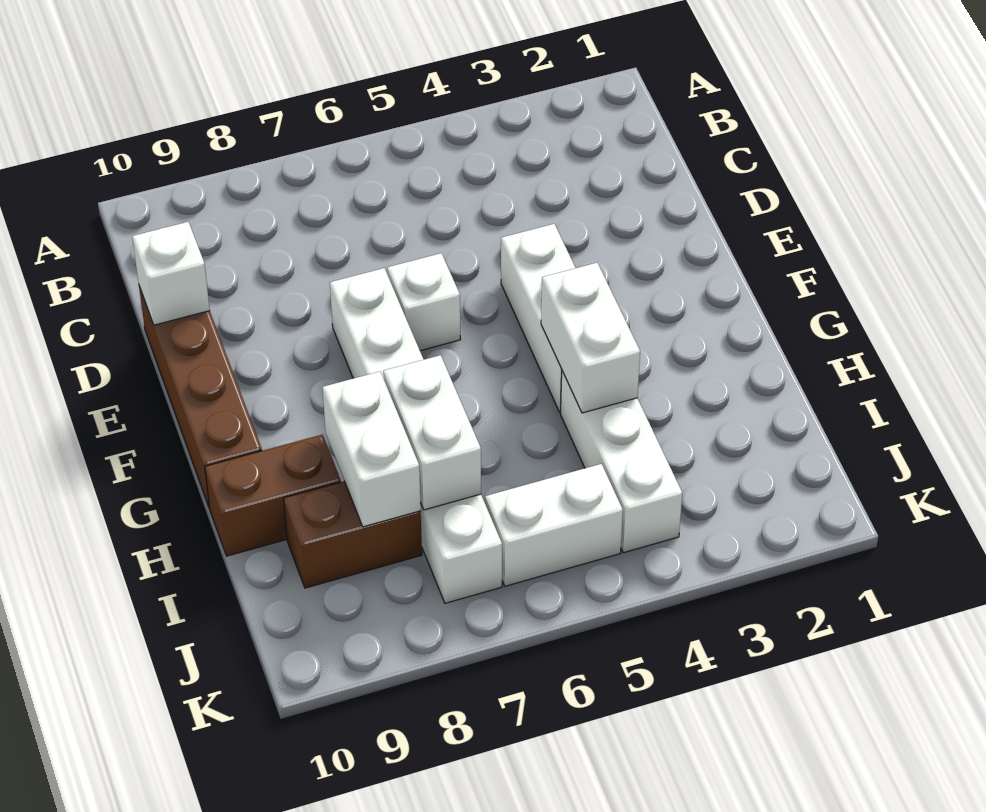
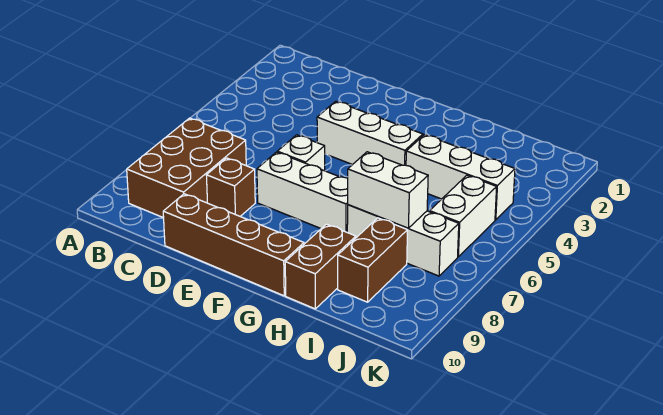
none -> brown 2x3 brick [127,118,246,218]
none -> brown 1x1 brick [206,158,255,216]
white 1x1 brick [132,222,210,325] -> none
white 1x2 brick [541,263,640,413] -> none
white 1x2 brick [323,372,421,527] -> none

